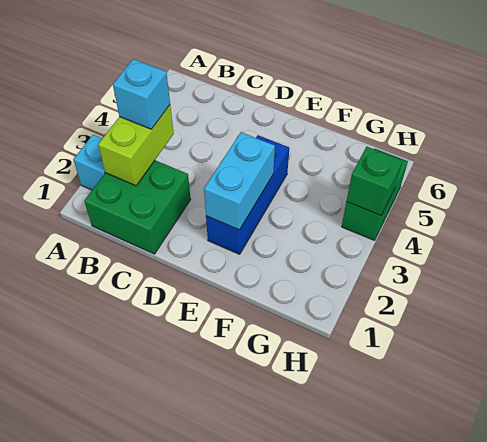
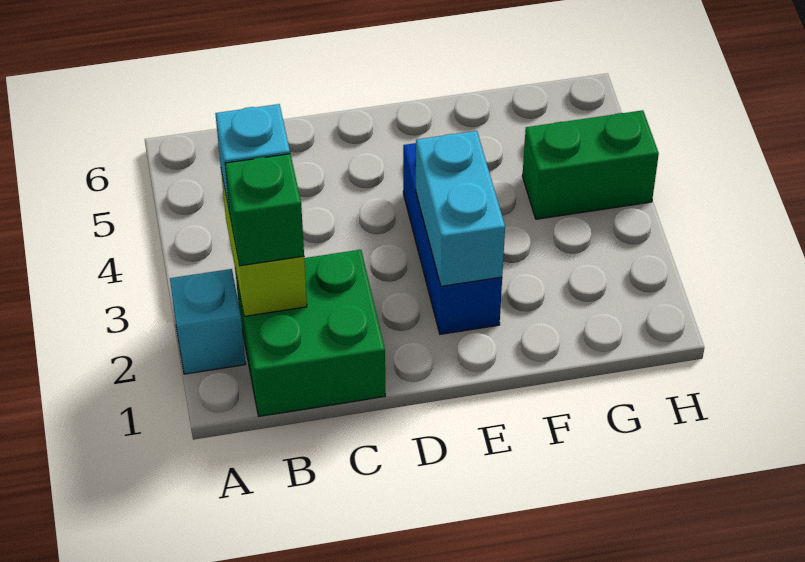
green 1x2 brick [342,149,408,240] -> green 1x2 brick turned to [522,110,659,219]
green 1x1 brick [347,147,402,215] -> green 1x1 brick moved to [225,154,304,266]

